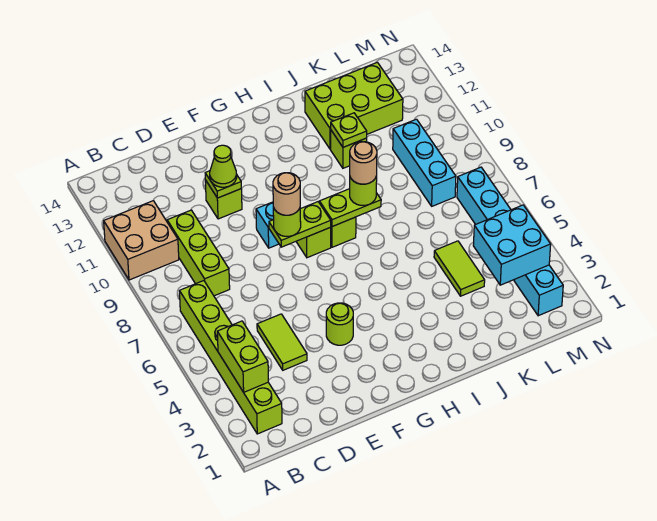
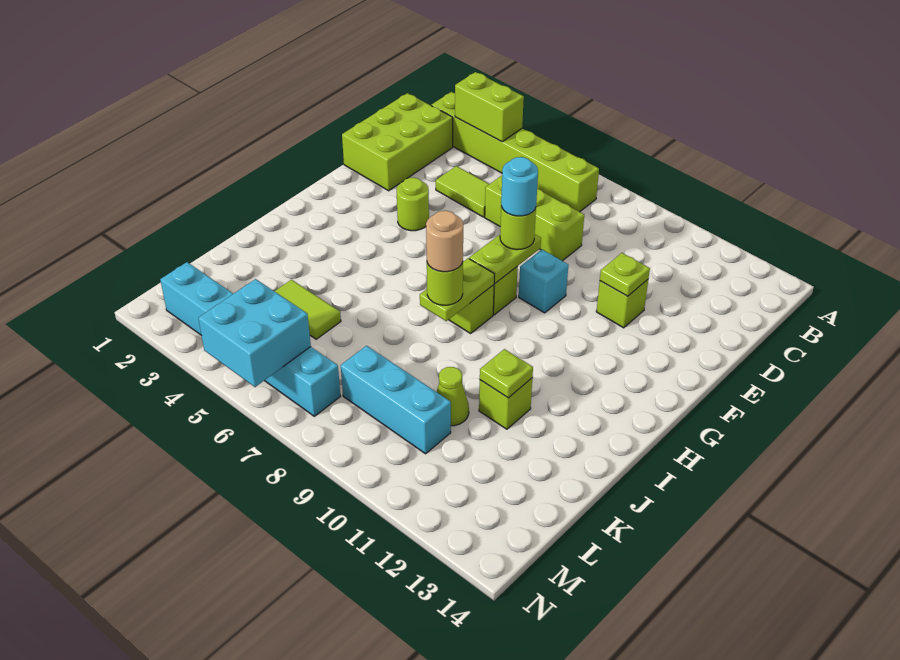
tan 2x2 brick [104,201,179,280] -> none
lime 1x3 brick [167,210,230,296] -> lime 1x3 brick moved to [485,176,584,261]
lime 1x1 cone [210,145,237,187] -> lime 1x1 cone moved to [437,367,469,426]
tan 1x1 round brick [273,173,300,215] -> cyan 1x1 round brick [501,157,538,216]
lime 2x3 brick [305,62,403,149] -> lime 2x3 brick moved to [342,93,453,191]
cyan 2x2 brick [473,205,551,285] -> cyan 2x2 brick moved to [198,279,311,387]

